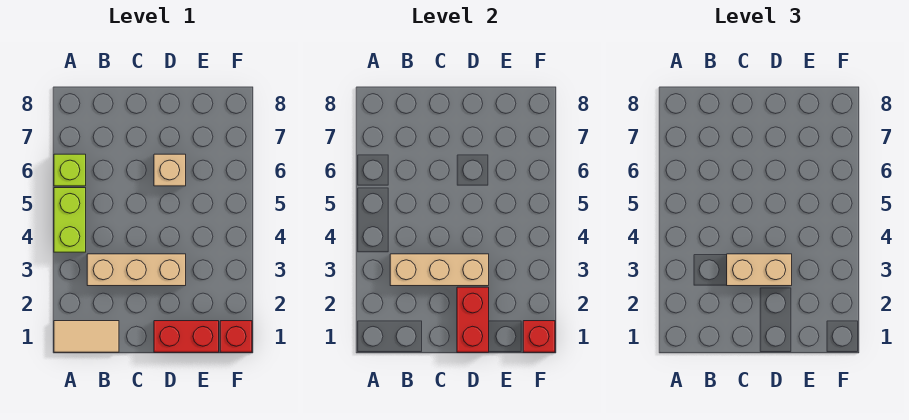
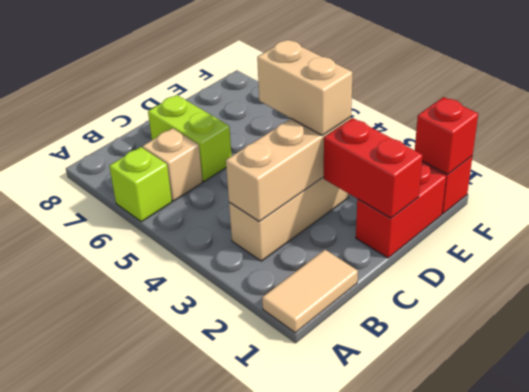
lime 1x2 brick [54,188,86,252] -> lime 1x2 brick moved to [148,95,232,181]
tan 1x2 brick [727,254,792,286] -> tan 1x2 brick turned to [257,40,353,136]
tan 1x1 brick [154,154,186,186] -> tan 1x1 brick moved to [143,128,203,201]

